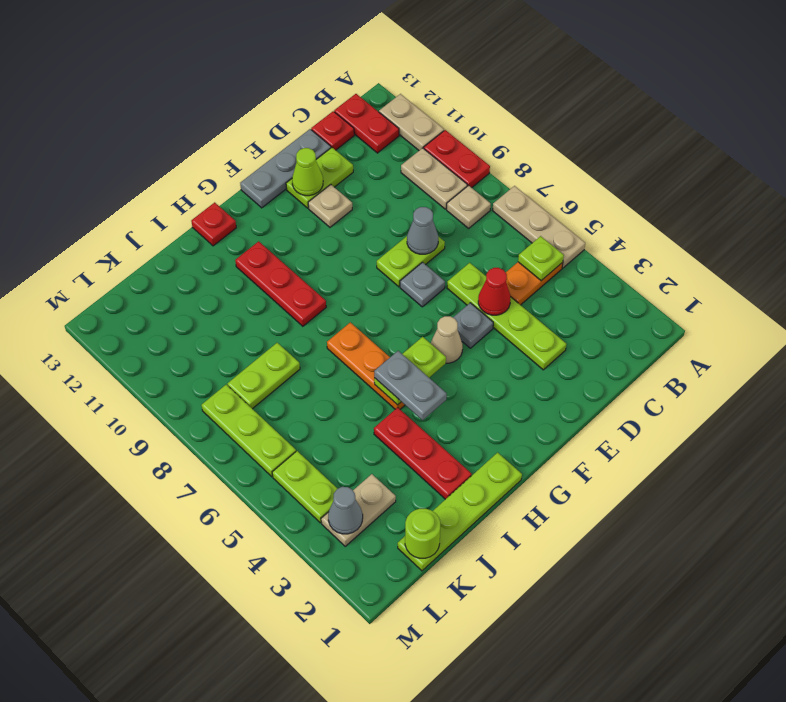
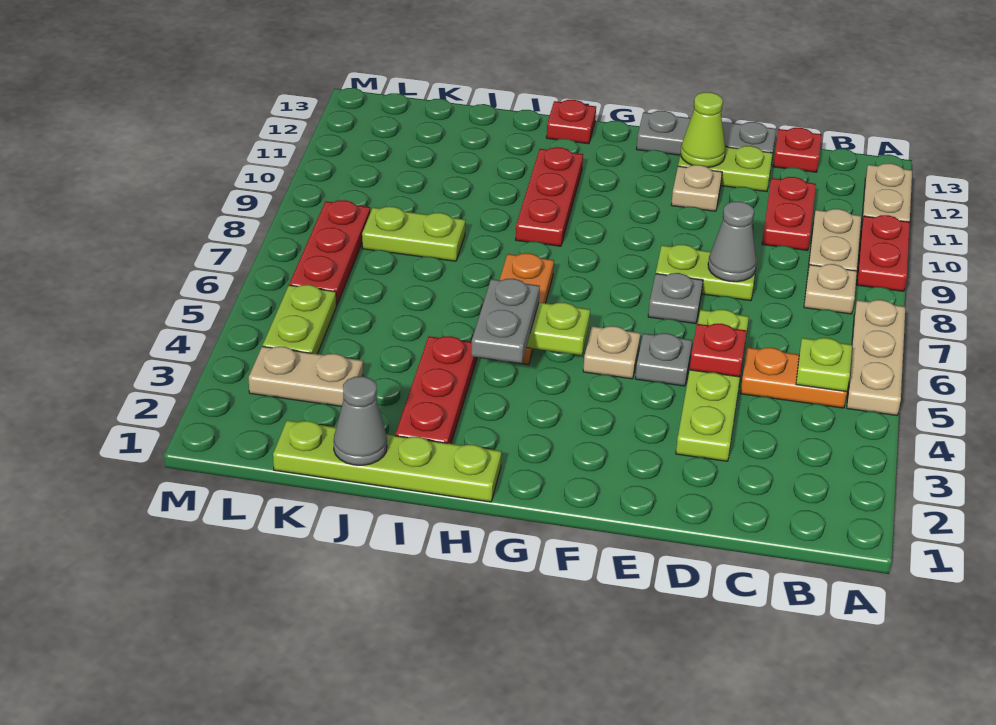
red 1x2 plate [334,94,399,153] -> red 1x2 plate moved to [762,177,816,250]
red 1x1 cone [478,268,511,315] -> red 1x1 plate [690,324,747,377]
tan 1x1 cone [431,316,463,363] -> tan 1x1 plate [583,326,640,379]
lime 1x1 round brick [405,509,440,558] -> none
grey 1x1 cone [328,487,363,534] -> grey 1x1 cone moved to [334,376,387,465]
lime 1x3 plate [201,385,296,477] -> red 1x3 plate [289,200,370,306]

